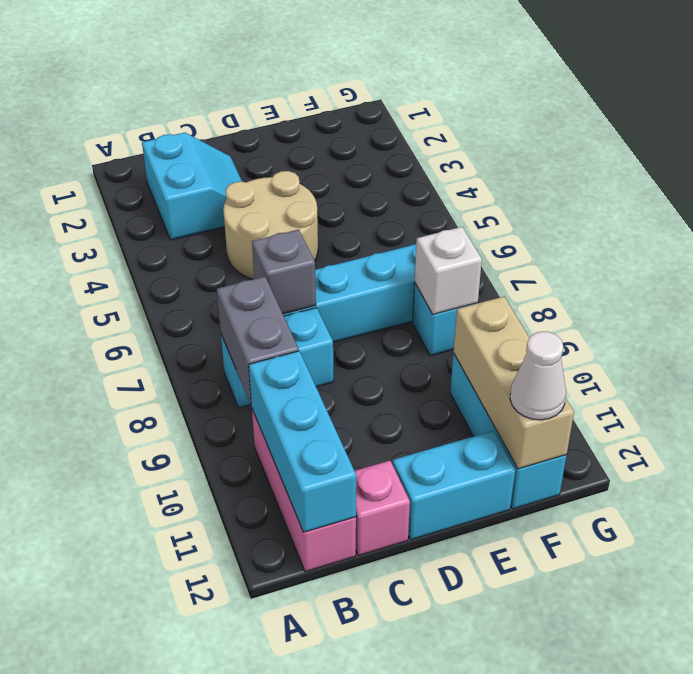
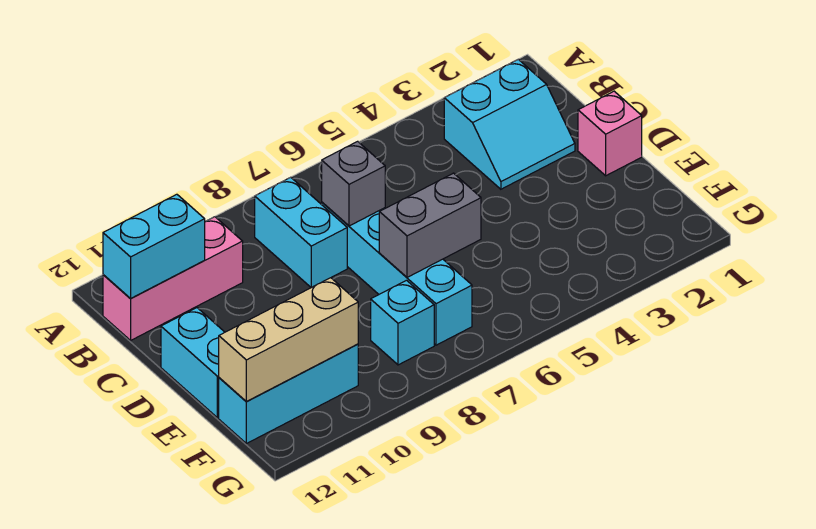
grey 1x2 brick [217,277,299,405] -> grey 1x2 brick moved to [379,173,481,277]
cyan 1x3 brick [249,351,356,532] -> cyan 1x2 brick [103,194,205,299]
tan 2x2 round brick [223,171,318,279] -> none
pink 1x1 brick [355,461,410,556] -> pink 1x1 brick moved to [578,91,642,176]
white 1x1 brick [415,227,482,314] -> none
white 1x1 cone [510,331,566,420] -> none

